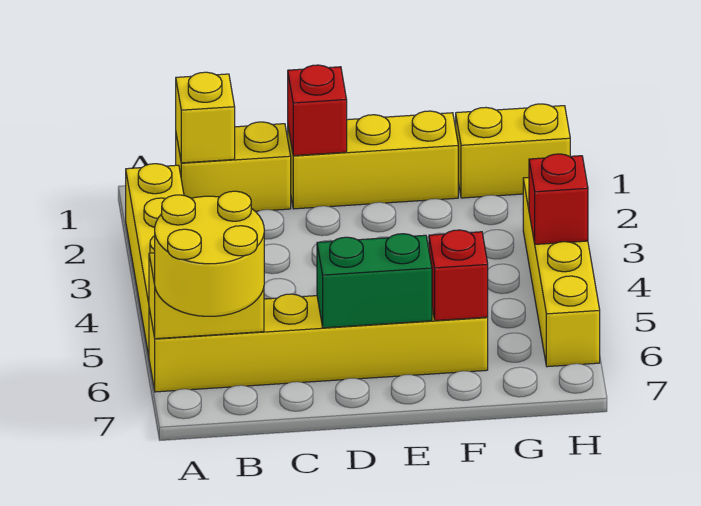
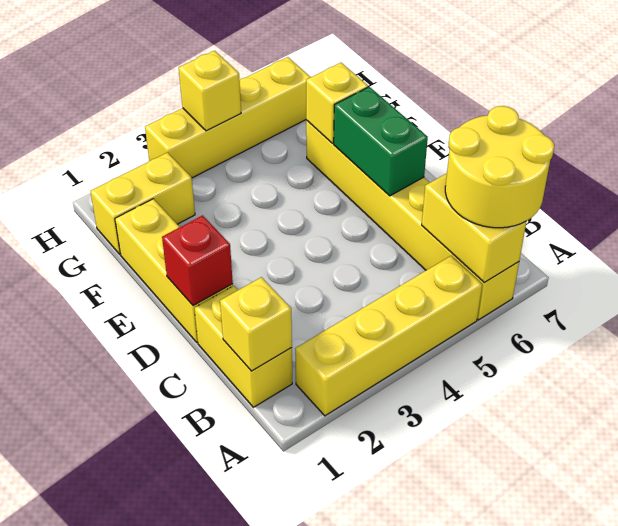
red 1x1 brick [429,230,488,321] -> yellow 1x1 brick [306,63,368,143]
yellow 1x2 brick [456,104,570,198] -> yellow 1x2 brick turned to [90,153,195,254]
red 1x1 brick [529,154,588,244] -> yellow 1x1 brick [179,51,241,131]

